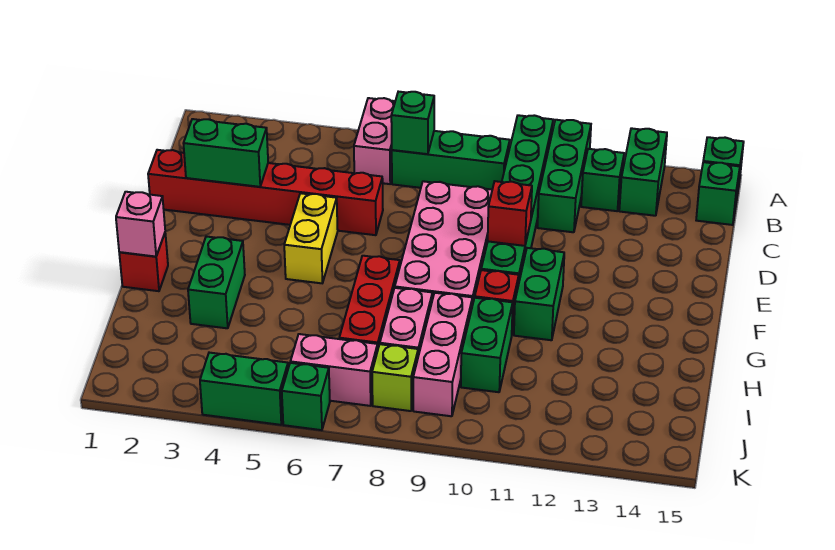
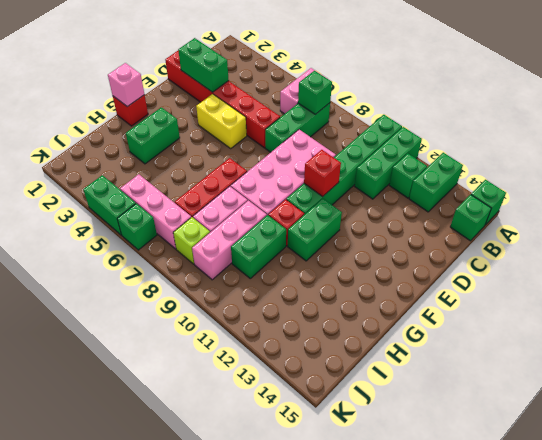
green 1x3 brick [392,131,510,189] -> green 1x3 brick turned to [265,103,330,152]
yellow 1x2 brick [284,193,338,283] -> yellow 1x2 brick turned to [196,94,247,148]
pink 1x2 brick [290,334,378,406] -> pink 1x3 brick [120,174,191,249]

